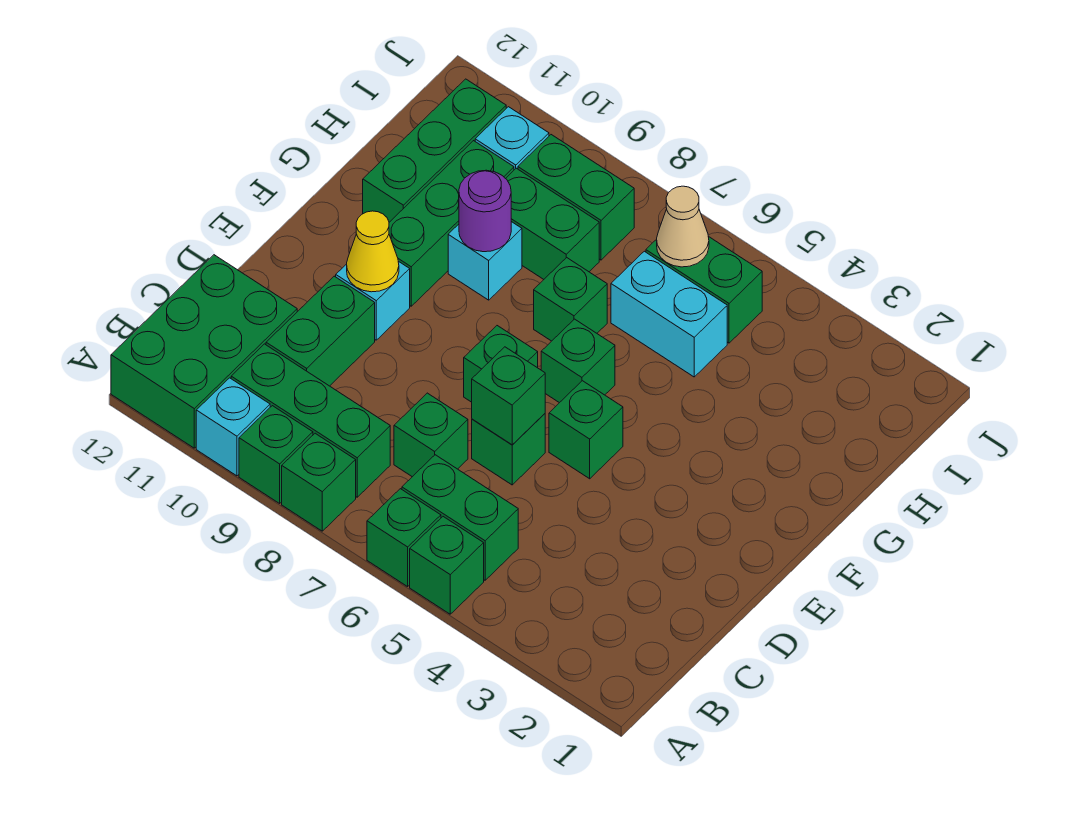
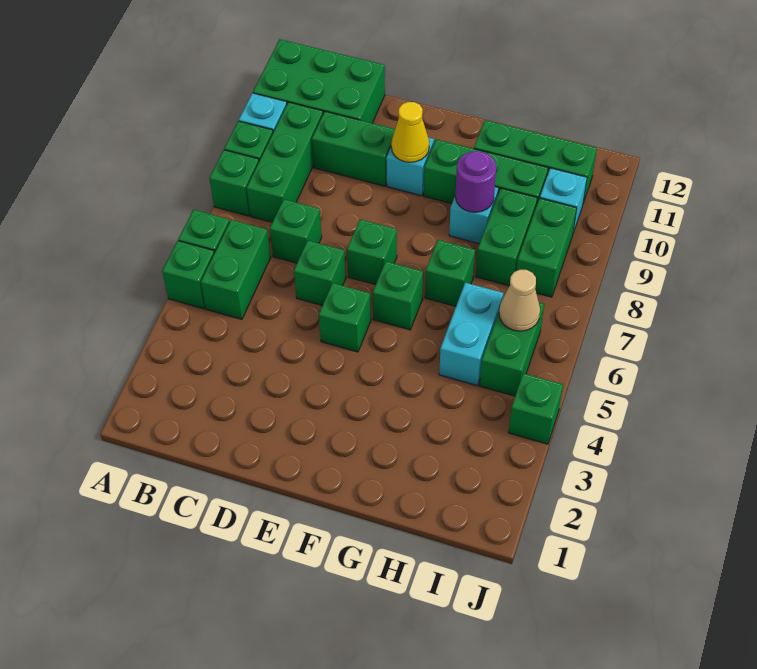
green 1x1 brick [472,347,545,445] -> green 1x1 brick moved to [509,373,563,444]

